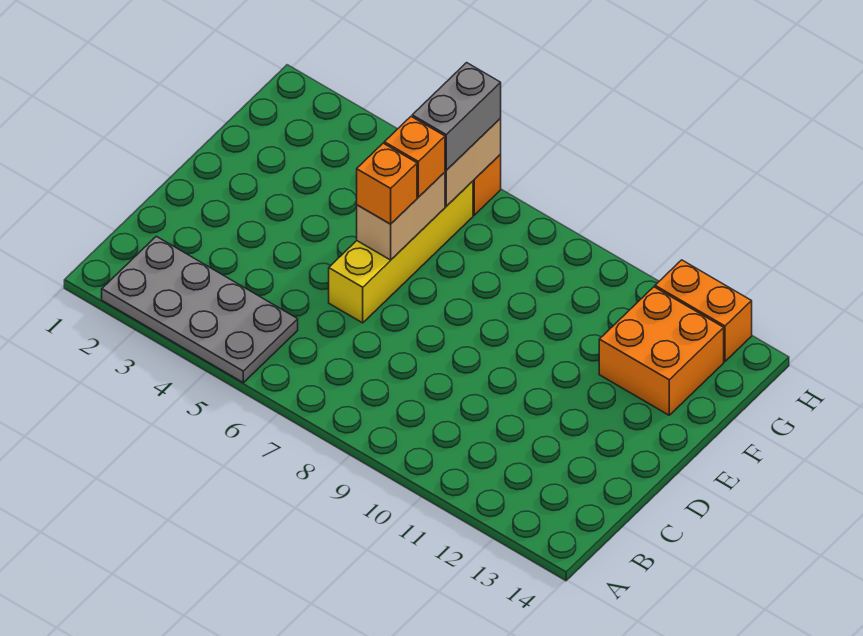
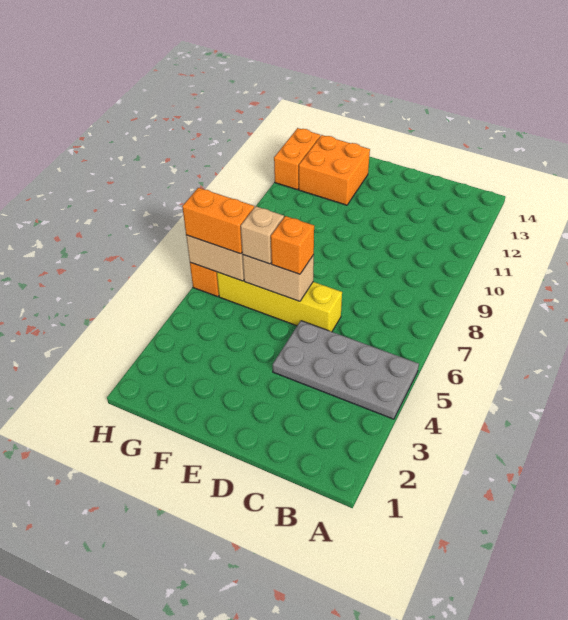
grey 2x4 plate [102,236,298,383] -> grey 2x4 plate turned to [273,321,419,419]
orange 1x1 brick [384,117,445,197] -> tan 1x1 brick [241,206,284,264]
grey 1x2 brick [412,63,501,170] -> orange 1x2 brick [182,188,254,254]

